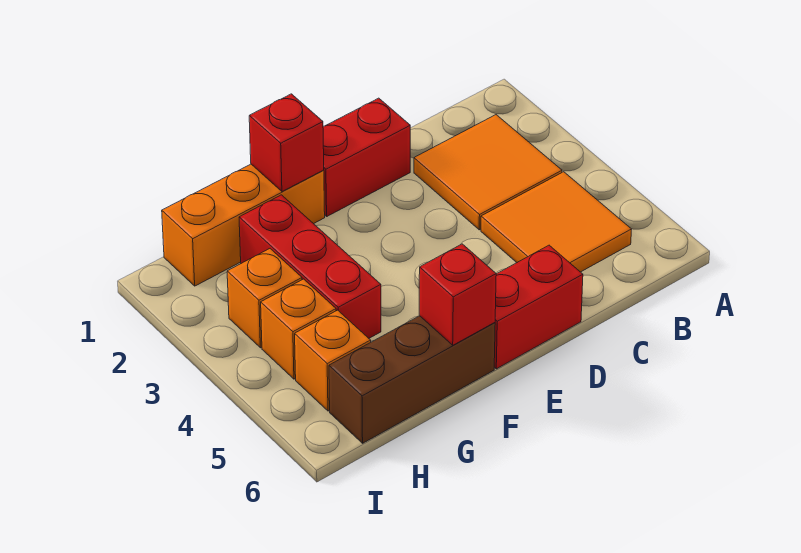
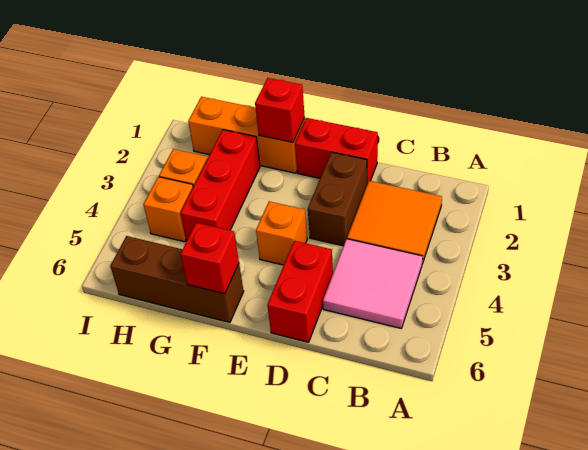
orange 2x2 tile [481,172,632,272] -> pink 2x2 tile [323,239,423,328]
none -> brown 1x2 brick [308,152,367,246]
red 1x2 brick [494,245,583,369] -> red 1x2 brick turned to [267,241,333,342]
orange 1x1 brick [295,310,371,411] -> orange 1x1 brick moved to [256,201,307,265]

